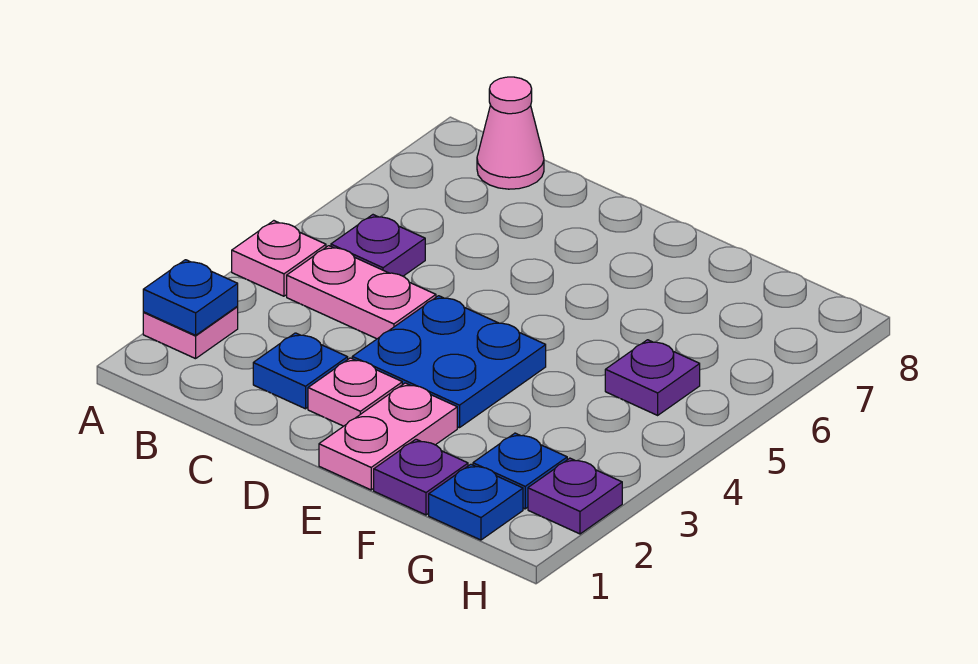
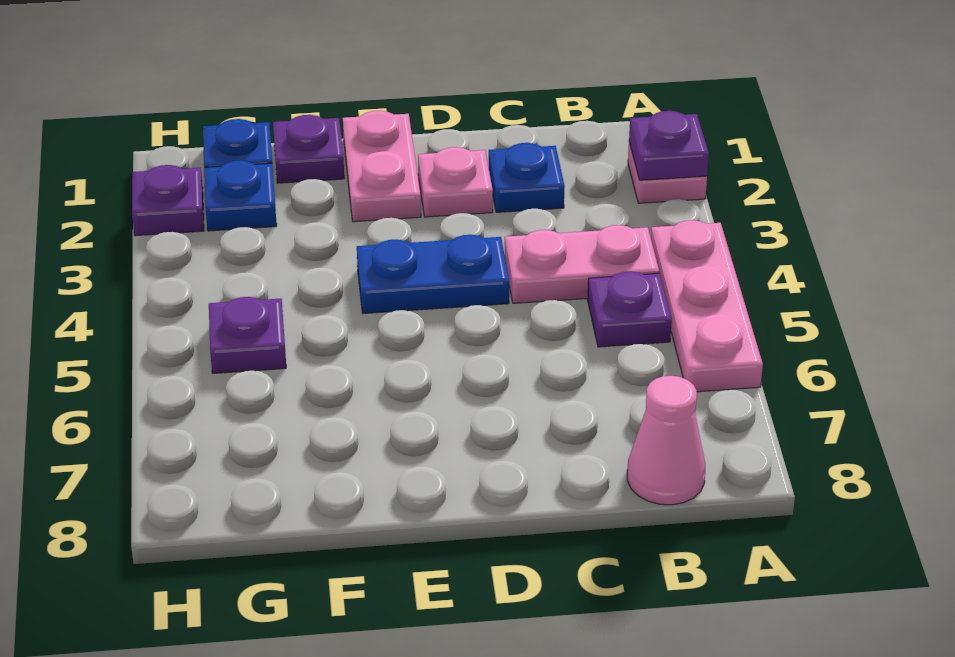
blue 1x1 plate [143,260,238,335] -> purple 1x1 plate [629,111,709,180]
pink 1x1 plate [232,221,326,296] -> pink 1x3 plate [651,220,763,392]
blue 2x2 plate [352,296,546,428] -> blue 1x2 plate [357,235,509,313]

